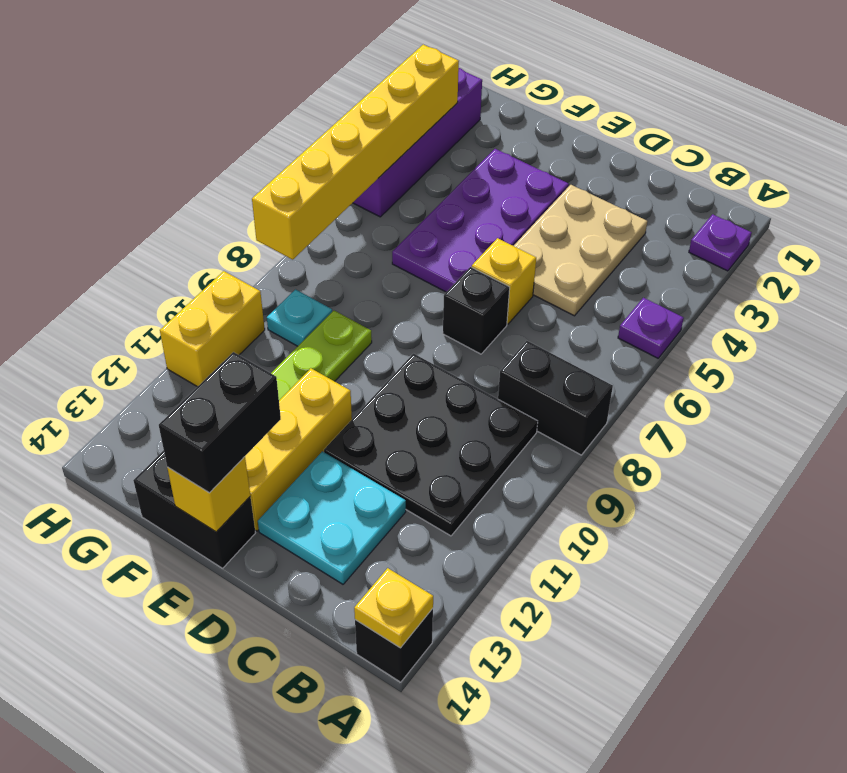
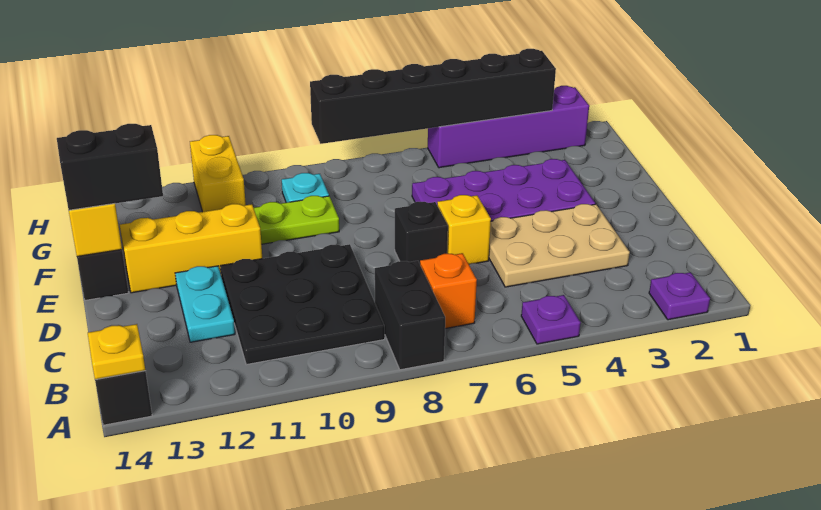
none -> orange 1x1 brick [420,253,477,329]
cyan 2x2 plate [258,451,406,584] -> cyan 1x2 plate [175,266,235,342]
yellow 1x6 brick [252,45,459,260] -> black 1x6 brick [310,49,556,144]
yellow 1x2 brick [160,271,265,387] -> yellow 1x2 brick turned to [190,135,246,212]

